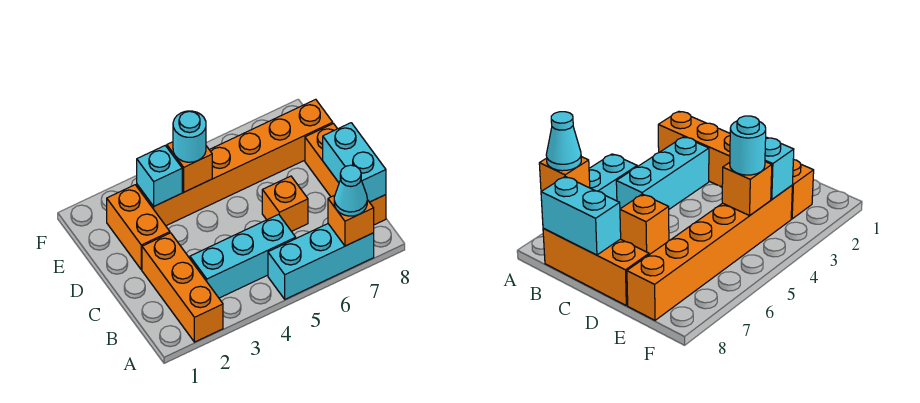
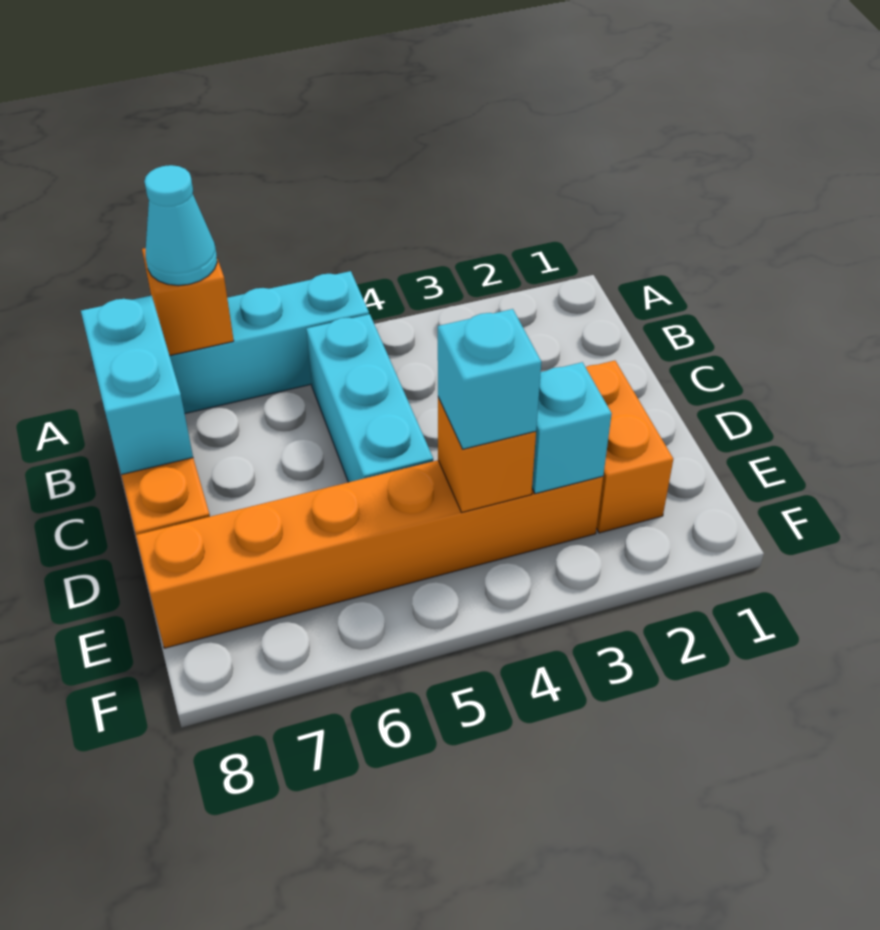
orange 1x3 brick [142,233,223,342] -> none
cyan 1x3 brick [190,214,296,298] -> cyan 1x3 brick turned to [306,314,433,482]
orange 1x1 brick [262,176,308,231] -> none
cyan 1x1 round brick [173,111,206,162] -> cyan 1x1 brick [438,309,541,449]

